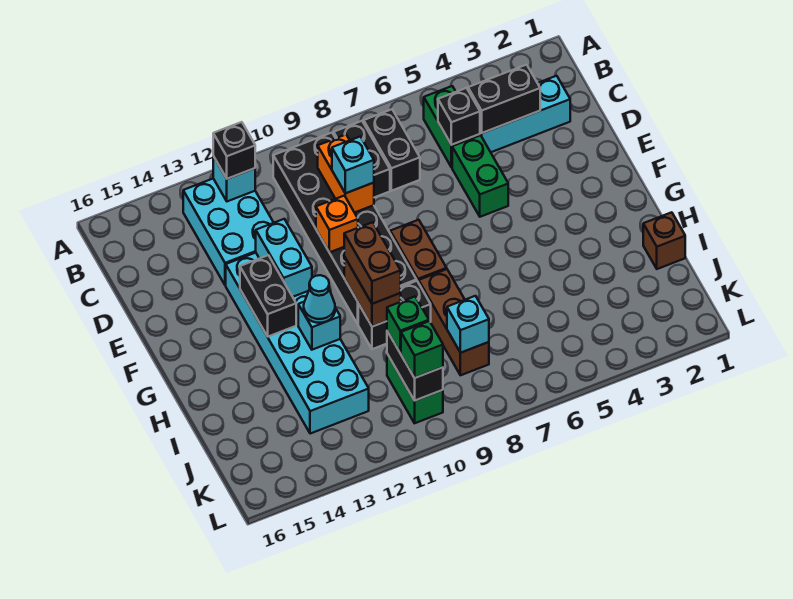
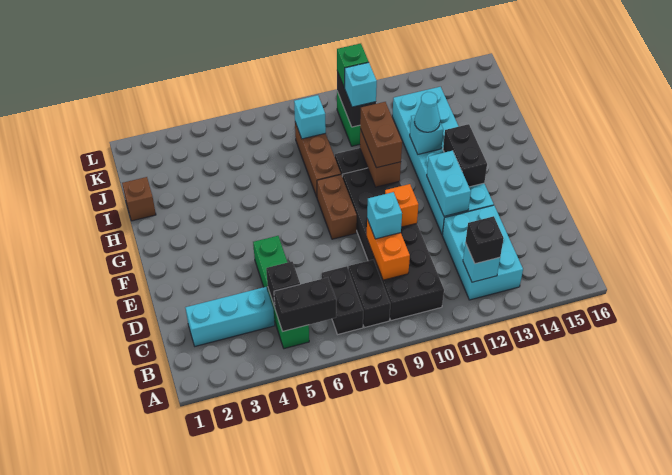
black 1x2 brick [468,65,540,133] -> black 1x2 brick moved to [274,277,336,332]
green 1x1 brick [387,297,429,353] -> cyan 1x1 brick [344,62,377,107]

